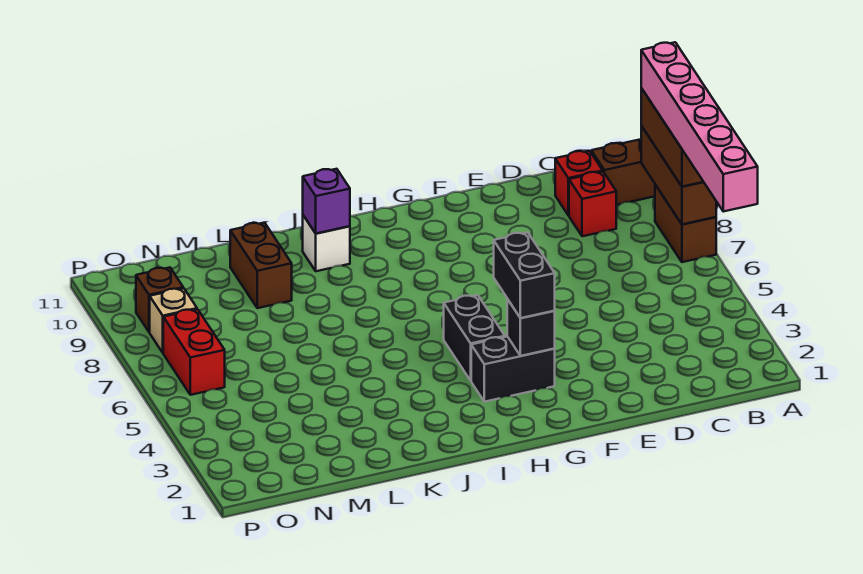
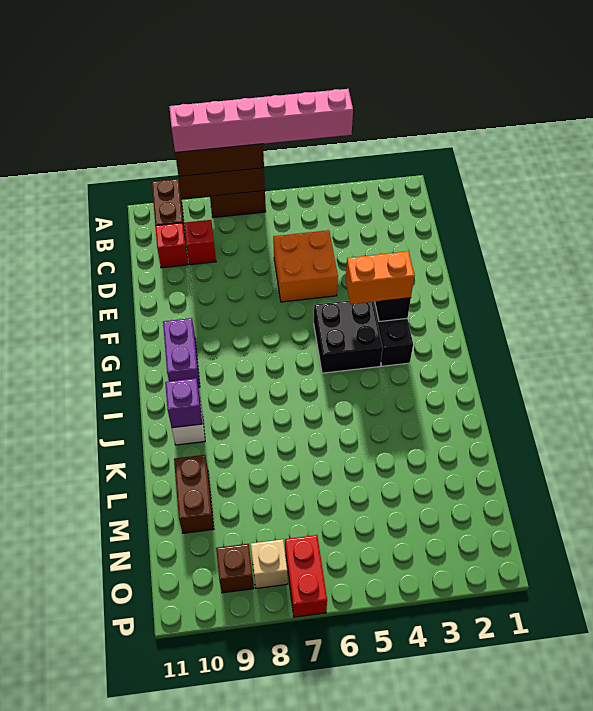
none -> orange 2x2 brick [273,230,338,302]
black 1x2 brick [494,232,555,318] -> orange 1x2 brick [346,251,415,304]
none -> purple 1x2 brick [163,318,200,387]
black 1x2 brick [444,295,505,381] -> black 2x2 brick [314,301,383,373]
brown 1x2 brick [230,223,292,308] -> brown 1x2 brick turned to [174,455,214,533]
red 1x2 brick [163,309,225,395] -> red 1x2 brick turned to [285,535,327,617]

